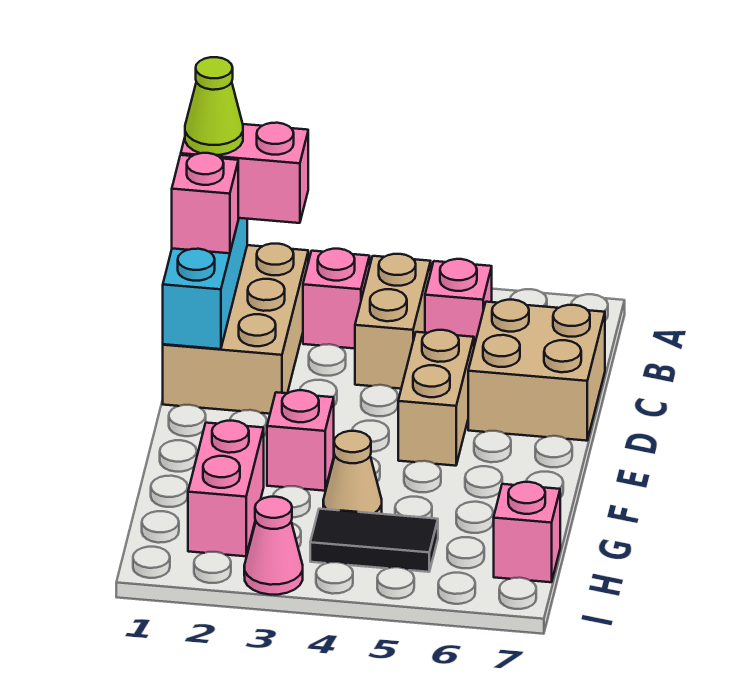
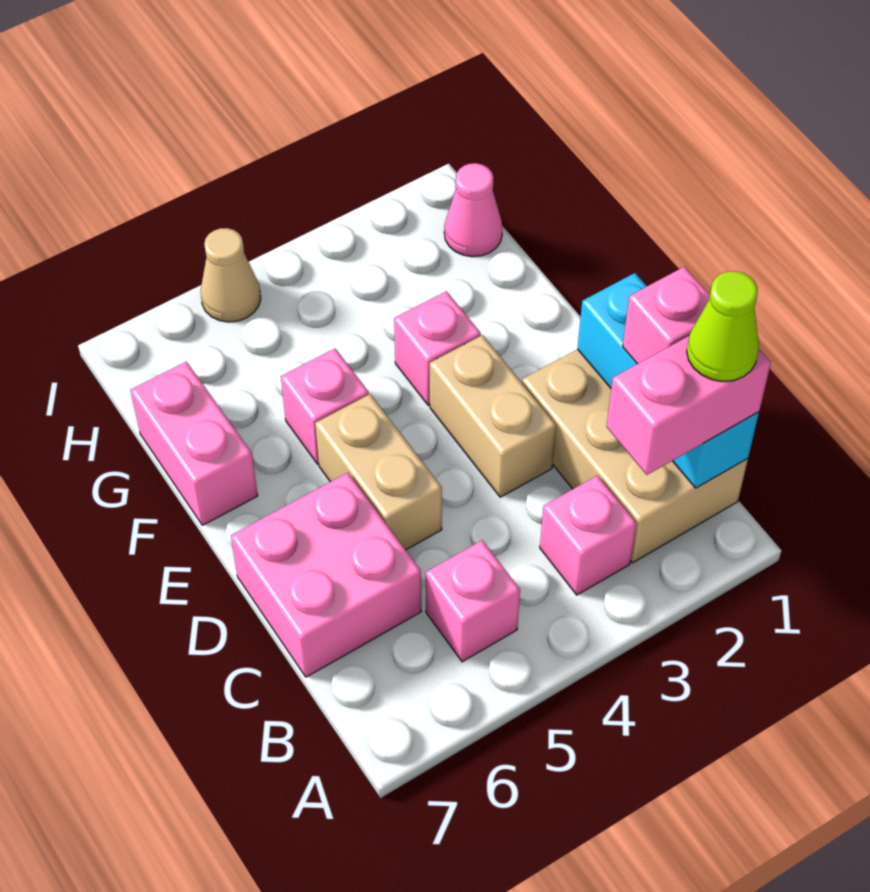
tan 1x2 brick [355,254,431,389] -> tan 1x2 brick moved to [430,335,556,497]
tan 2x2 brick [468,300,605,441] -> pink 2x2 brick [231,473,421,677]
pink 1x2 brick [188,421,264,556] -> pink 1x2 brick moved to [131,362,258,525]
tan 1x1 cone [323,431,382,514] -> tan 1x1 cone moved to [201,228,261,322]
black 1x2 tile [310,509,438,572] -> none
pink 1x1 brick [494,482,560,582] -> pink 1x1 brick moved to [281,349,369,464]
pink 1x1 cone [244,497,303,595] -> pink 1x1 cone moved to [444,163,503,257]

